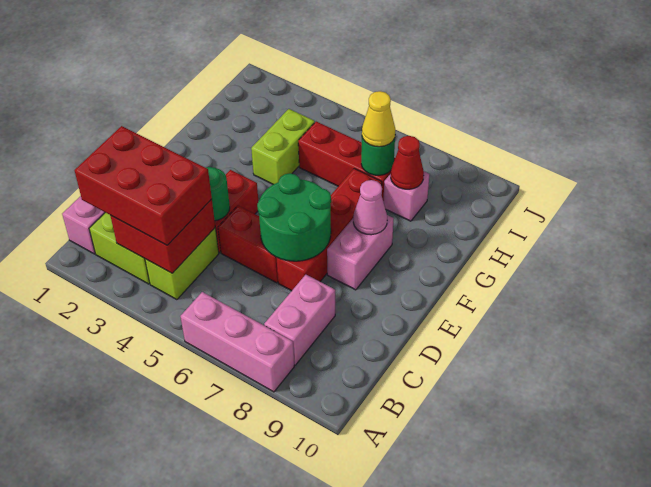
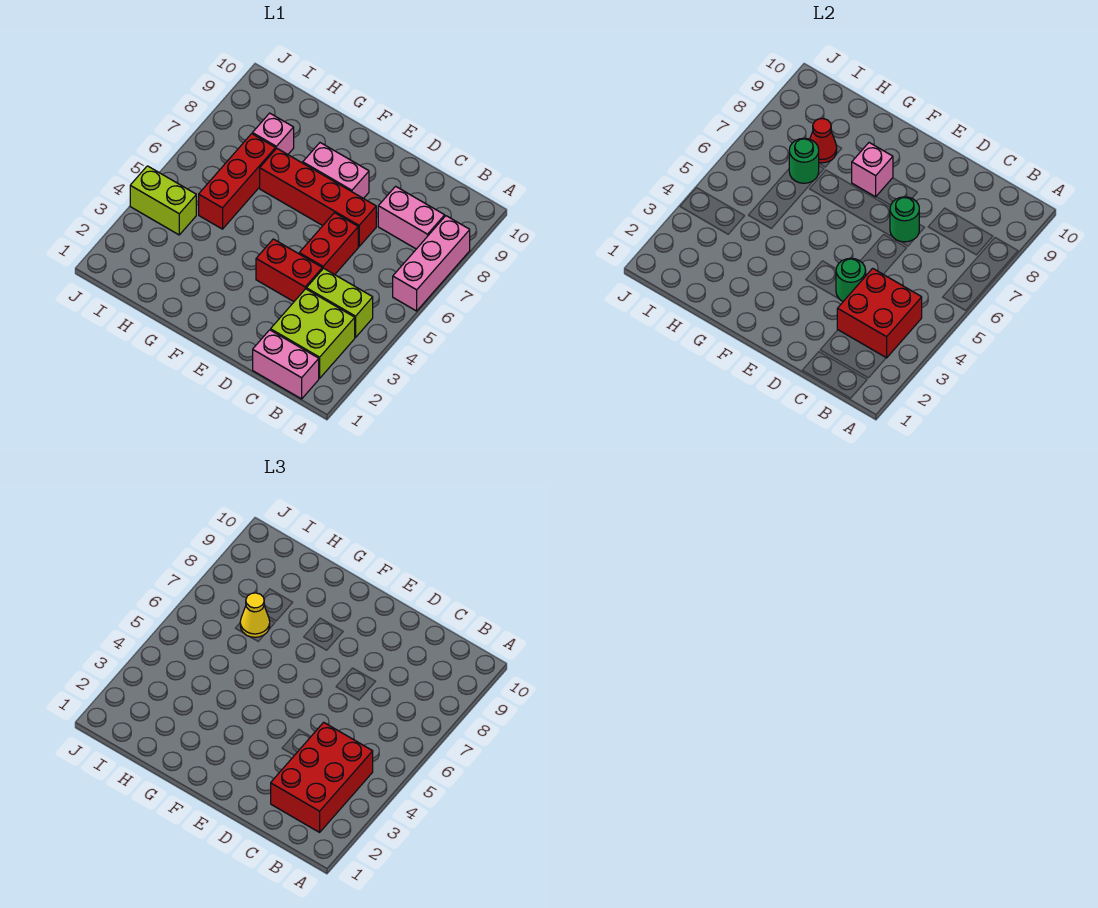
green 2x2 round brick [257,173,331,261] -> green 1x1 round brick [890,197,919,242]
pink 1x1 cone [353,180,387,235] -> pink 1x1 brick [852,143,893,197]
lime 1x2 brick [251,109,315,185] -> lime 1x2 brick moved to [130,166,196,235]

